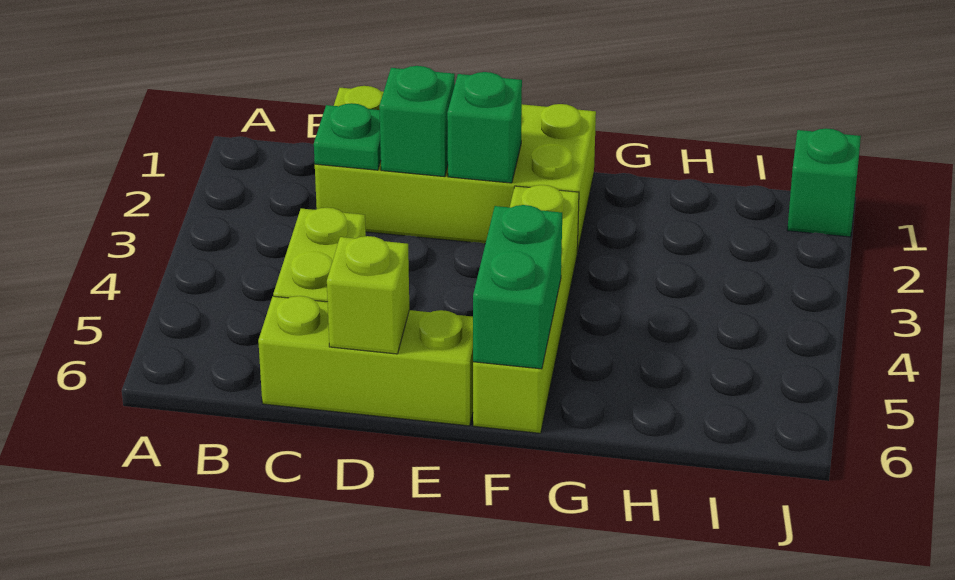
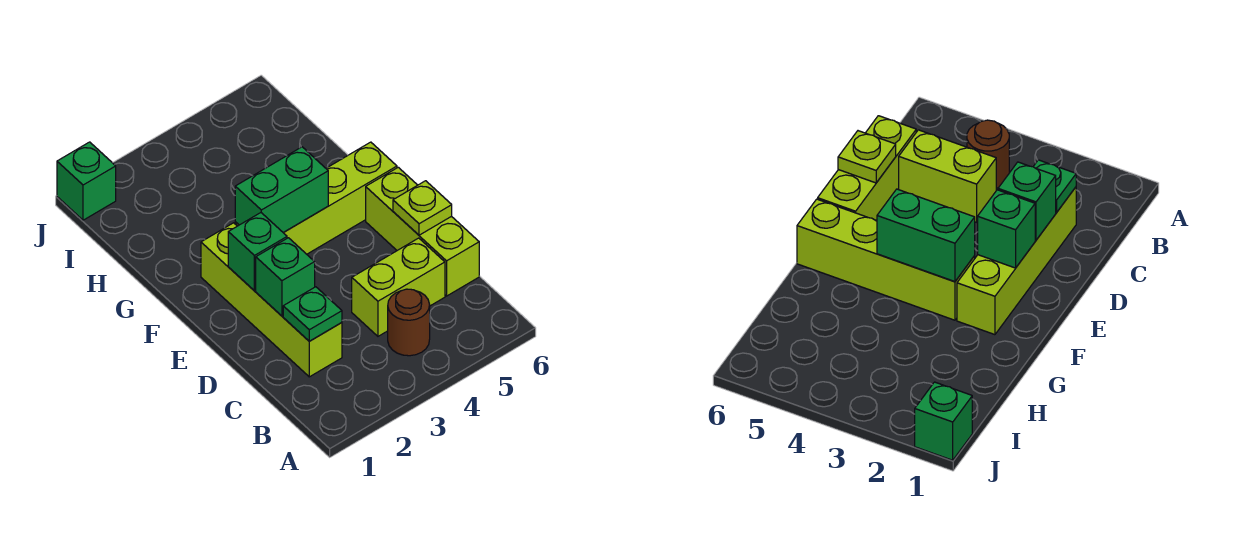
none -> brown 1x1 round brick [388,289,430,356]
lime 2x4 brick [315,86,596,252] -> lime 1x4 brick [201,223,342,377]
lime 1x1 brick [327,236,409,354] -> lime 1x1 plate [393,181,452,235]
green 1x2 brick [473,205,562,369] -> green 1x2 brick moved to [235,147,328,233]

